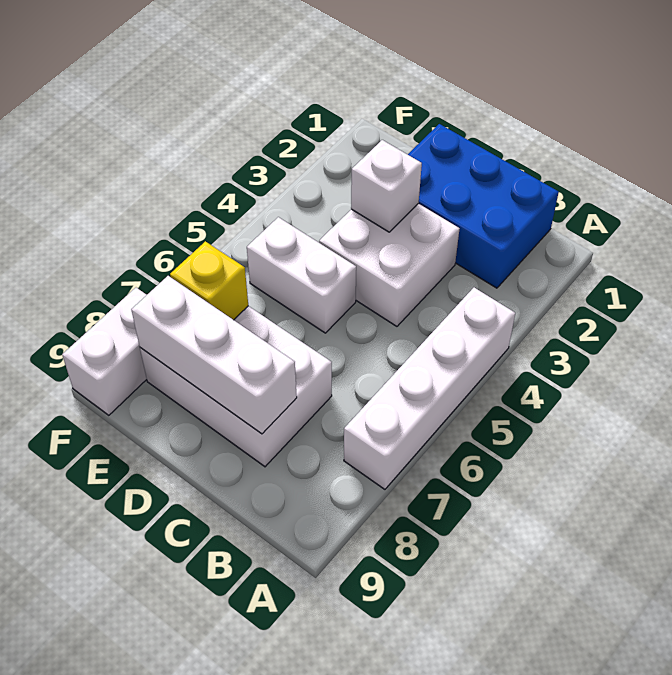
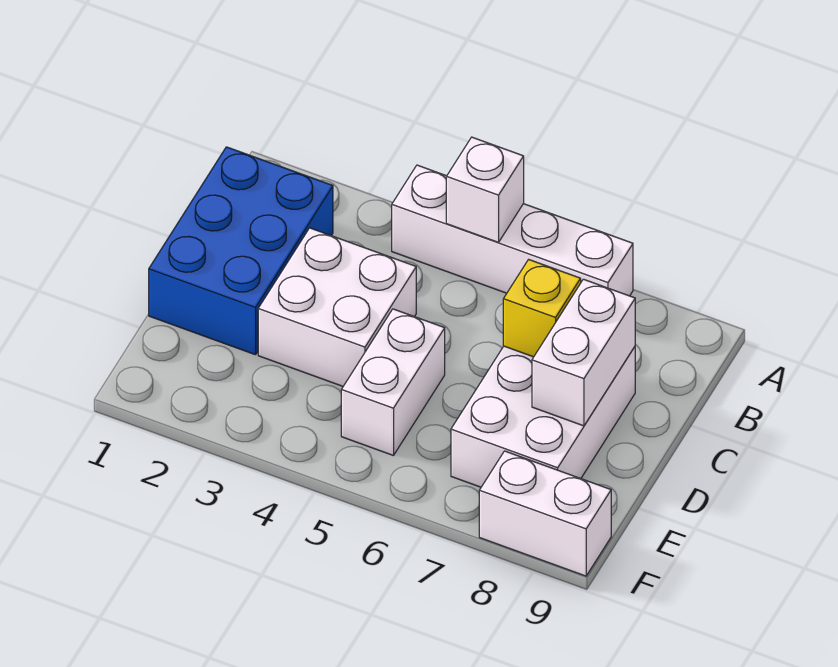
white 1x3 brick [131,276,297,434] -> white 1x2 brick [532,279,635,426]
white 1x1 brick [351,140,422,232] -> white 1x1 brick moved to [446,137,524,242]
yellow 1x1 brick [170,241,248,320] -> yellow 1x1 brick moved to [503,259,581,357]

